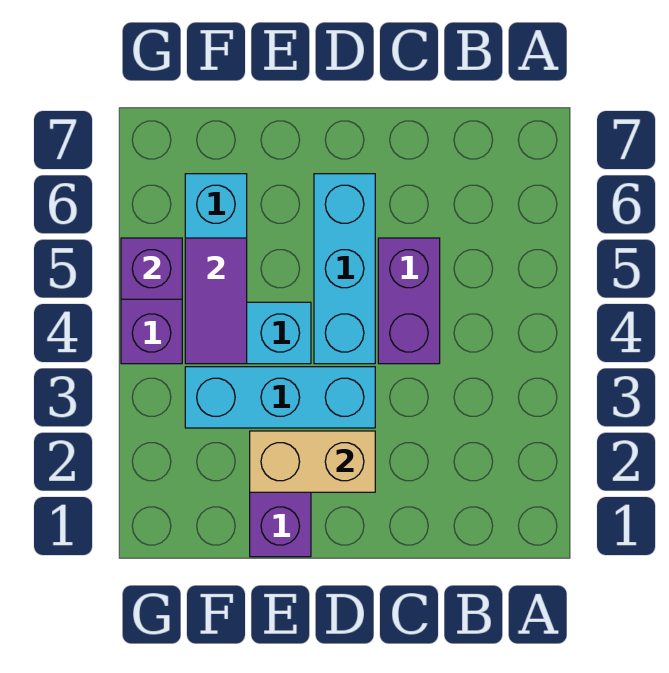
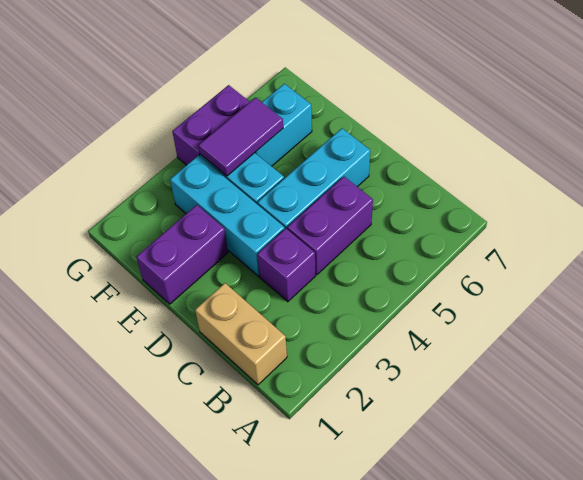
tan 1x2 brick [250,431,375,492] -> tan 1x2 brick moved to [195,283,287,385]
purple 1x1 brick [121,238,182,299] -> purple 1x1 brick moved to [257,229,315,302]

